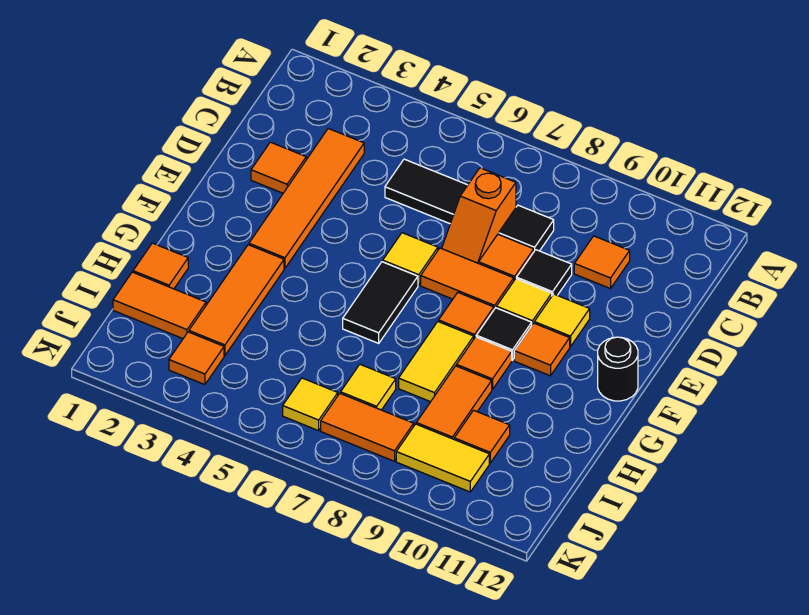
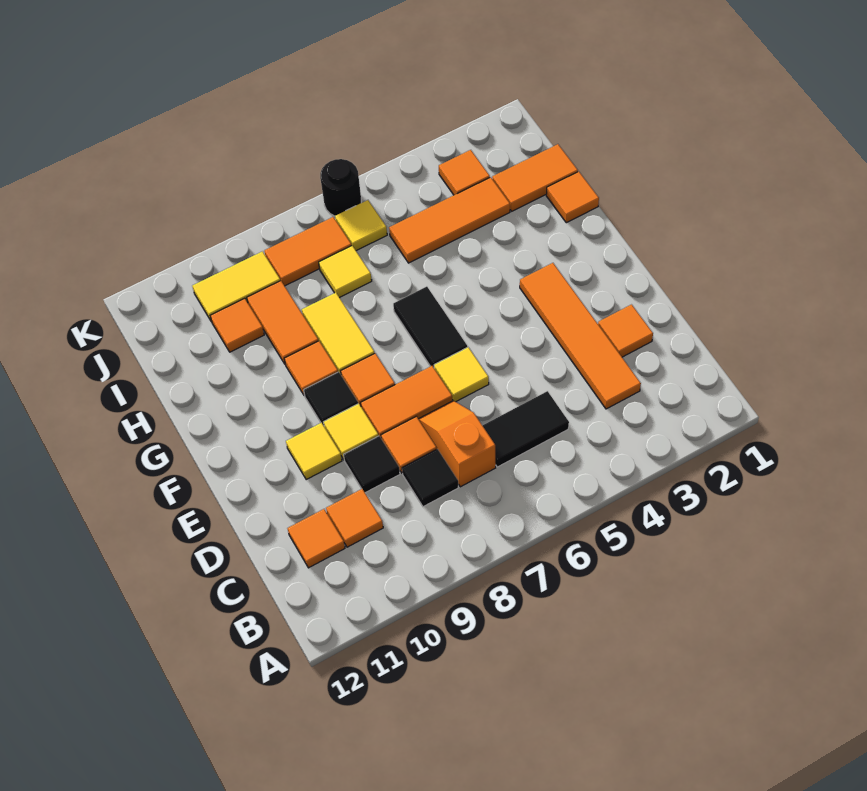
orange 1x1 tile [514,323,570,376] -> orange 1x1 tile moved to [287,509,345,568]
black 1x1 round brick [598,337,638,401] -> black 1x1 round brick moved to [320,159,361,216]
orange 1x3 tile [189,245,284,356] -> orange 1x3 tile turned to [389,177,510,263]

